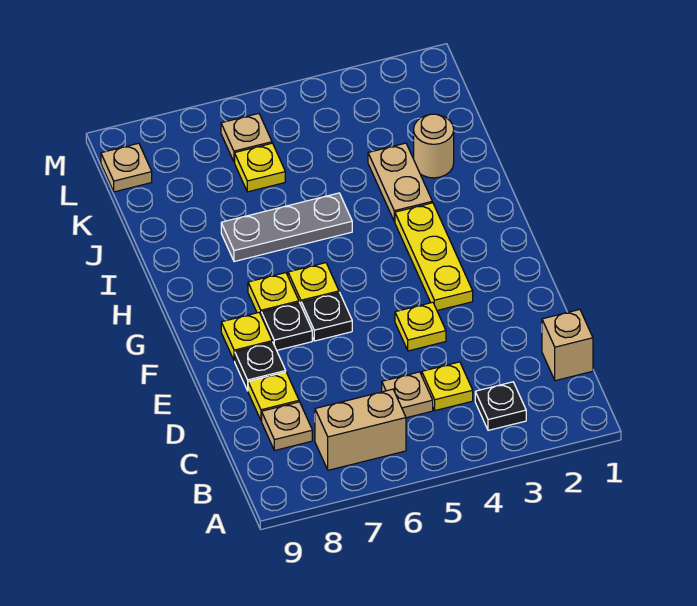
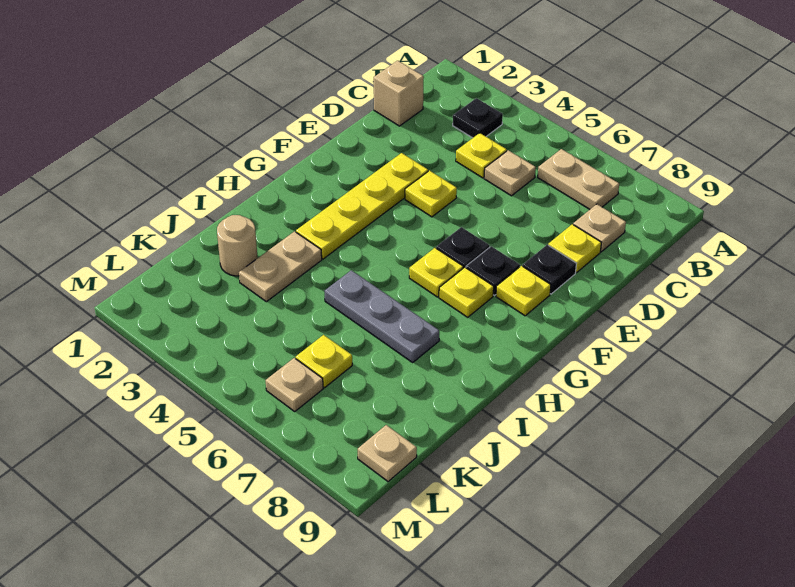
tan 1x2 brick [315,389,406,470] -> tan 1x2 plate [538,149,619,209]
yellow 1x3 plate [395,203,473,310] -> yellow 1x4 plate [296,153,428,259]

